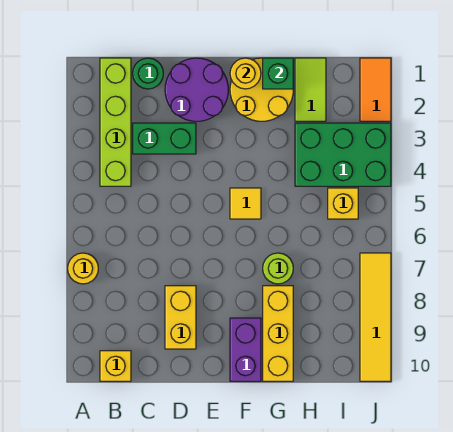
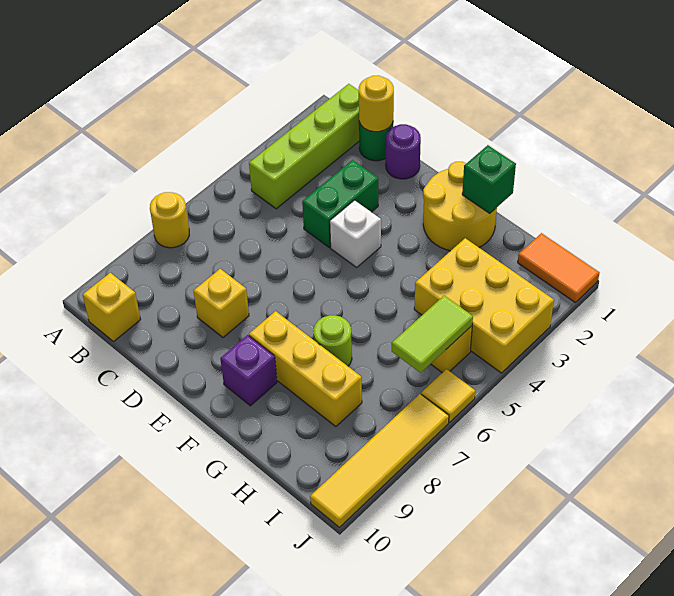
green 1x2 brick [133,123,196,154] -> green 1x2 brick turned to [302,160,378,247]
purple 2x2 round brick [165,58,228,121] -> purple 1x1 round brick [386,124,421,179]
yellow 1x2 brick [165,286,196,349] -> yellow 1x1 brick [194,269,249,337]
none -> white 1x1 brick [330,200,381,267]
yellow 1x1 round brick [230,58,261,89] -> yellow 1x1 round brick moved to [359,75,394,132]
yellow 1x1 tile [230,188,261,219] -> yellow 1x1 tile moved to [421,369,475,422]
purple 1x2 brick [230,318,261,381] -> purple 1x1 brick [220,335,277,406]
yellow 1x3 brick [263,286,293,381] -> yellow 1x3 brick turned to [249,311,362,427]
lime 1x2 tile [295,58,326,121] -> lime 1x2 tile moved to [392,296,473,373]
green 2x3 brick [295,123,391,186] -> yellow 2x3 brick [414,238,554,373]
orange 1x2 tile [360,58,391,121] -> orange 1x2 tile turned to [518,233,599,303]

